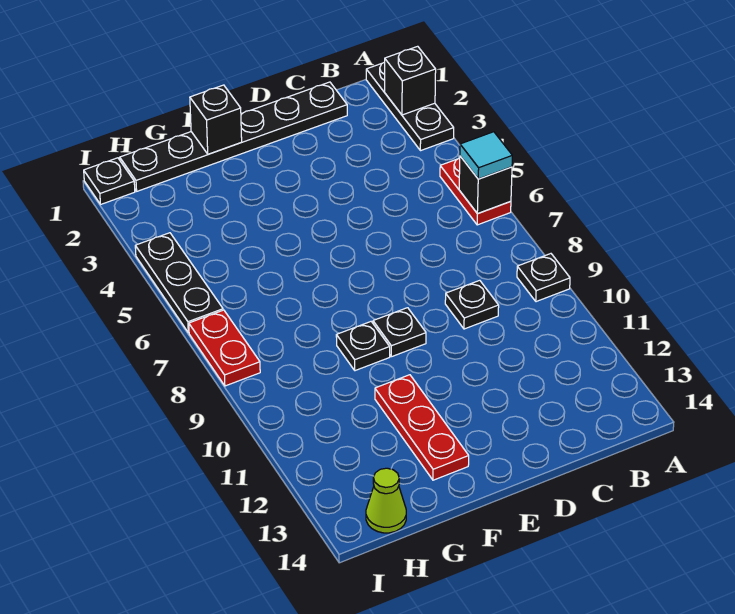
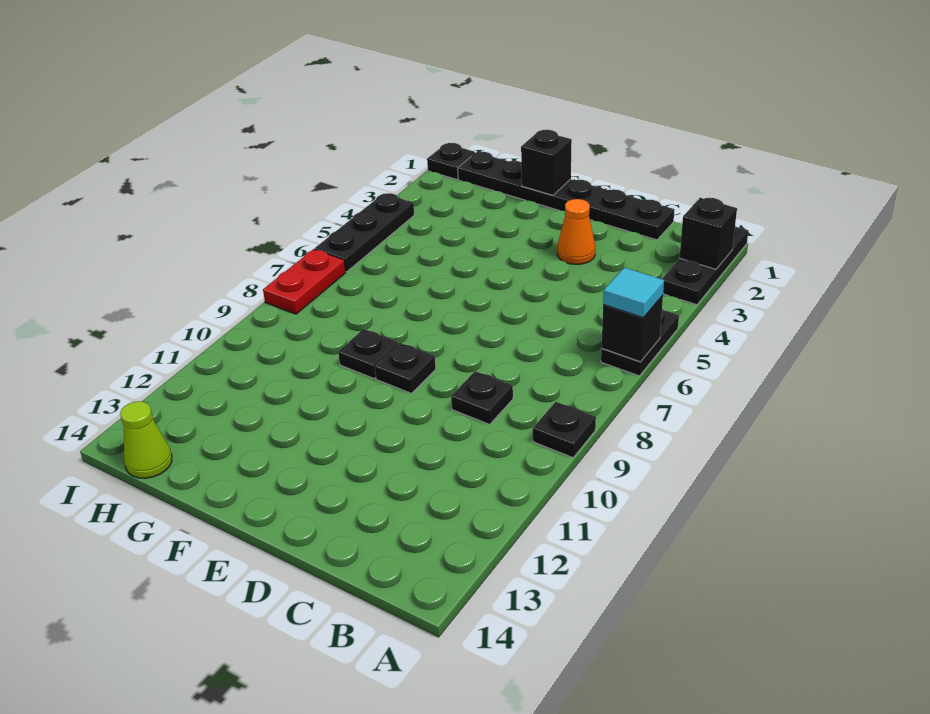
red 1x2 plate [440,158,511,225] -> black 1x2 plate [601,309,679,376]
none -> orange 1x1 cone [557,199,595,264]
red 1x3 plate [375,375,469,480] -> none

